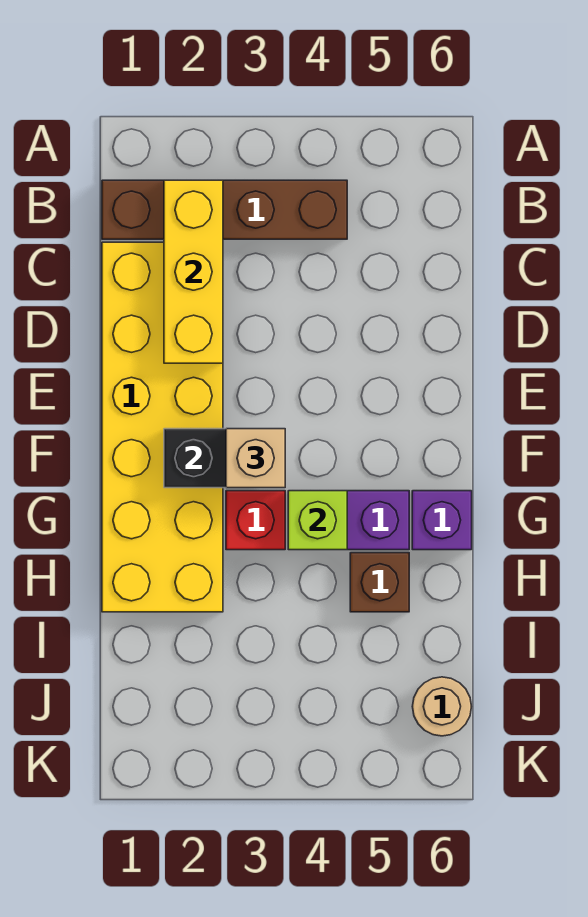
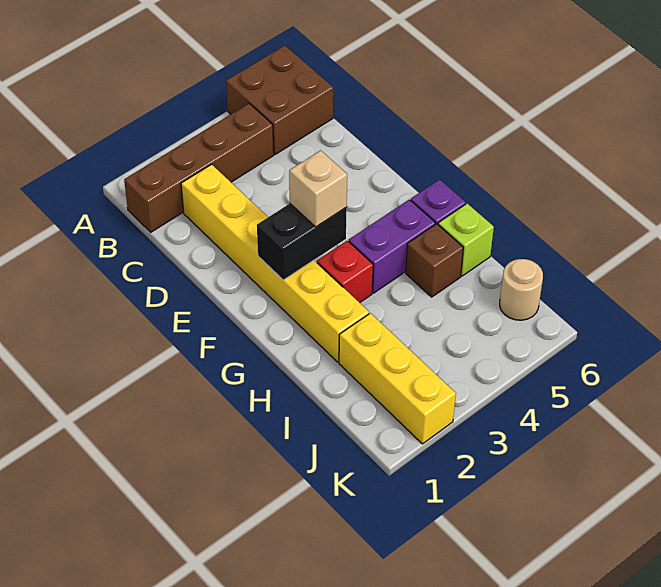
none -> brown 2x2 brick [226,45,333,155]
yellow 1x3 brick [164,180,223,363] -> yellow 1x3 brick moved to [339,313,456,444]
yellow 2x6 brick [102,242,223,612] -> yellow 1x6 brick [181,164,369,362]
lime 1x1 brick [288,491,347,550] -> lime 1x1 brick moved to [438,204,494,276]

